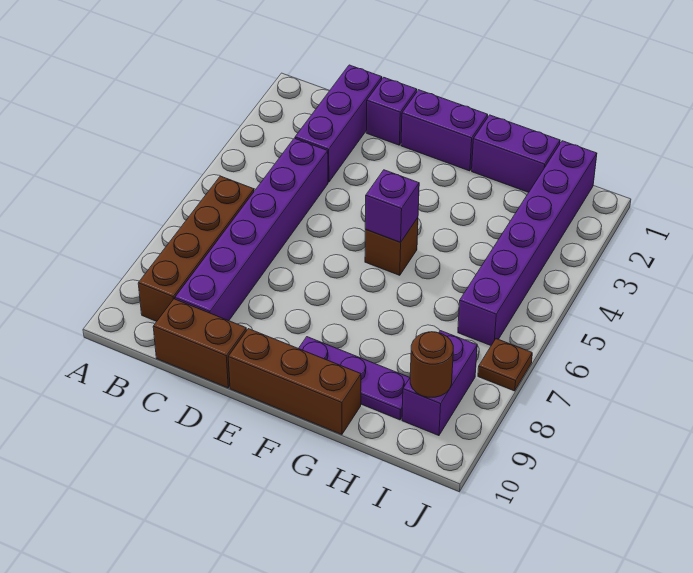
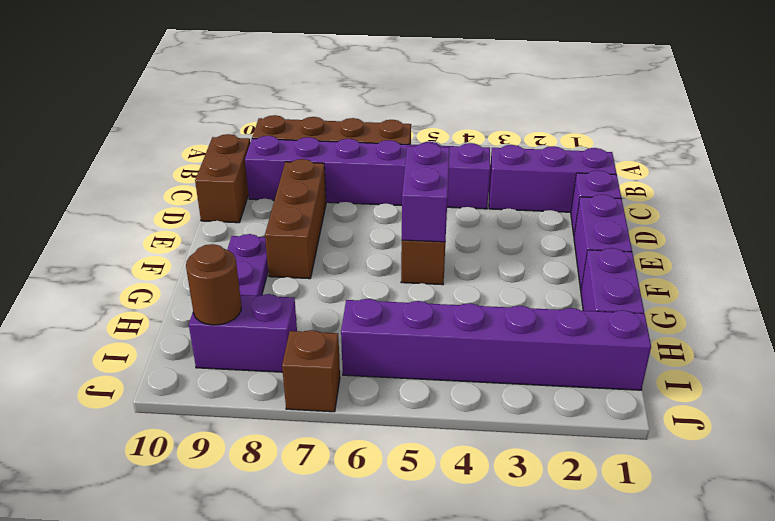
brown 1x3 brick [228,329,361,435] -> brown 1x3 brick moved to [265,159,326,279]
purple 1x1 brick [365,170,419,242] -> purple 1x2 brick [402,143,450,242]
brown 1x1 plate [478,339,532,391] -> brown 1x1 brick [282,330,340,412]

